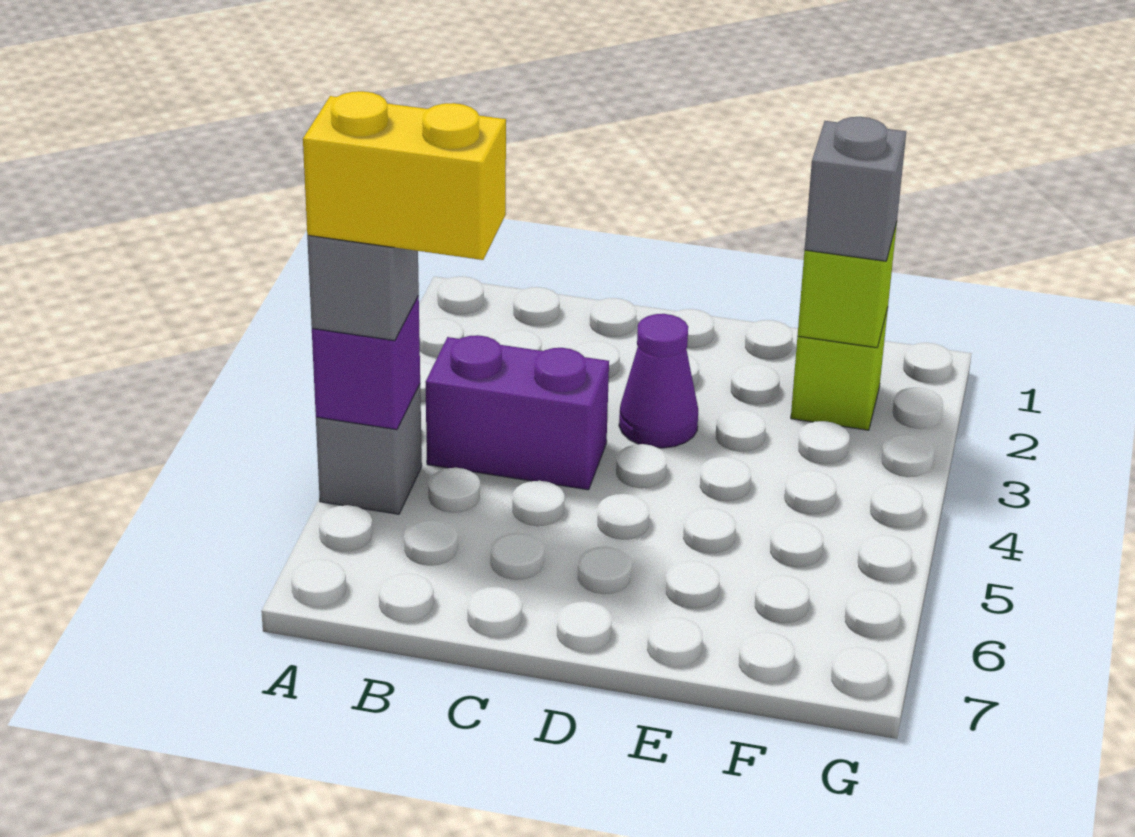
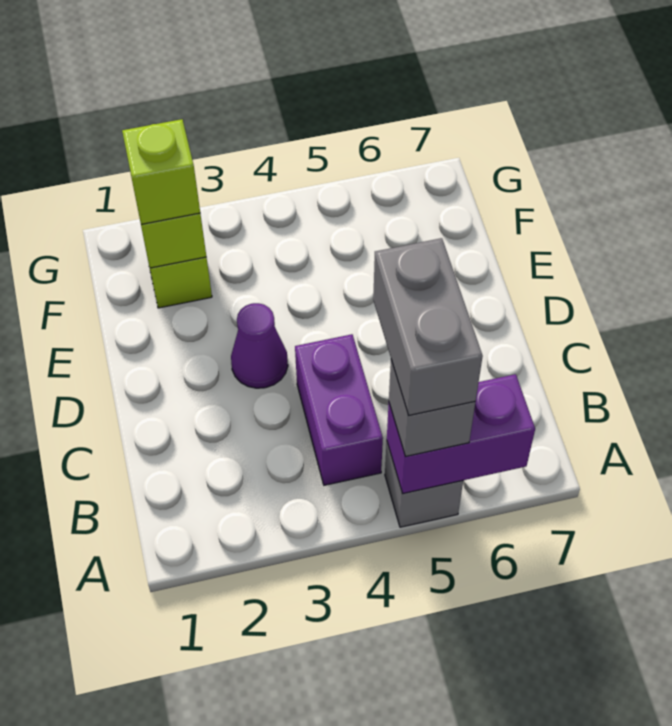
purple 1x1 brick [312,296,420,430] -> purple 1x2 brick [387,374,535,494]
yellow 1x2 brick [303,91,506,260] -> grey 1x2 brick [373,238,483,415]
grey 1x1 brick [805,117,906,261] -> lime 1x1 brick [122,119,200,224]

